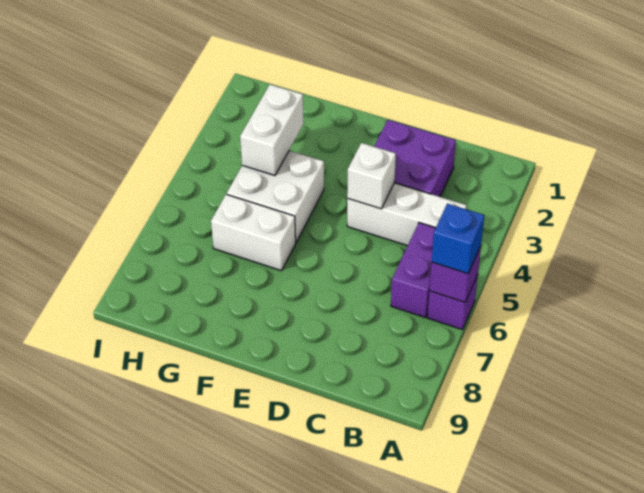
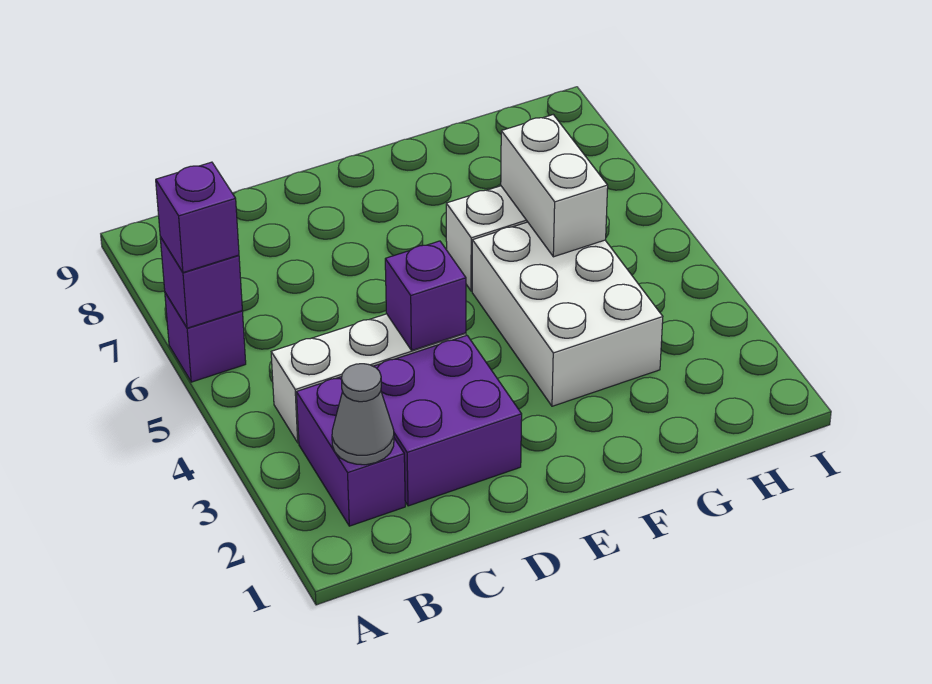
blue 1x1 brick [432,204,484,274] -> purple 1x1 brick [156,162,239,273]
none -> grey 1x1 cone [332,364,394,465]
purple 1x2 brick [391,223,435,318] -> purple 1x2 brick moved to [296,377,405,526]
white 1x1 brick [347,143,396,209] -> purple 1x1 brick [385,241,466,350]
white 2x2 brick [227,151,324,242] -> white 2x3 brick [472,222,663,406]
white 1x2 brick [240,84,304,175] -> white 1x2 brick moved to [501,115,608,257]

